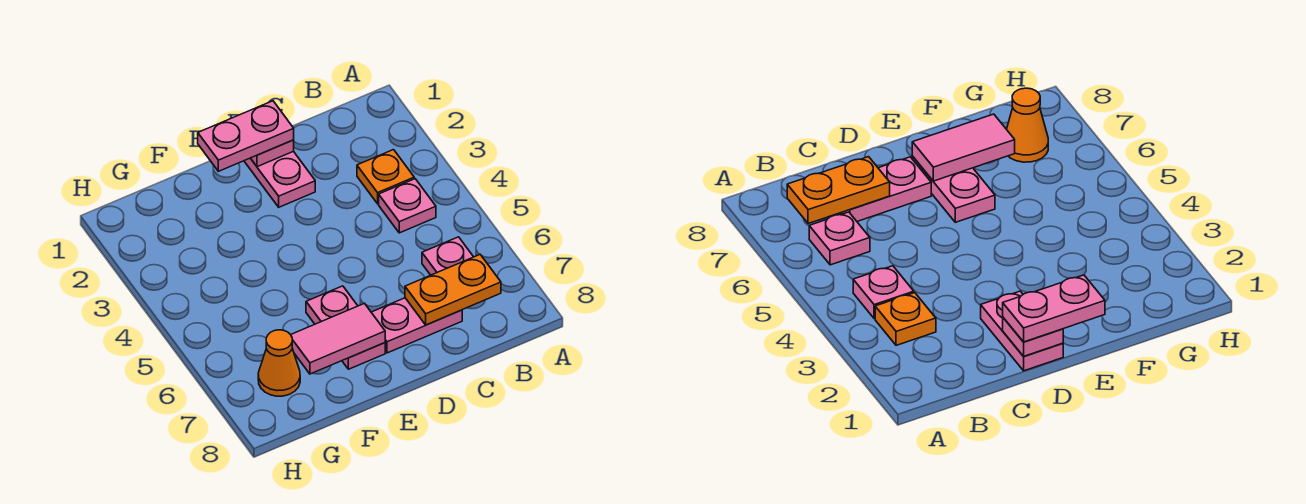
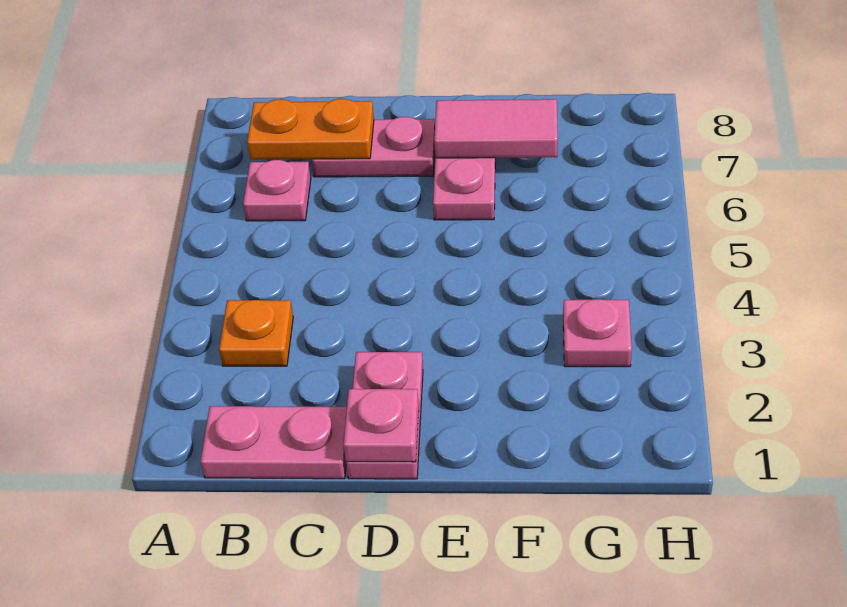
pink 1x1 plate [379,179,436,233] -> pink 1x1 plate moved to [563,299,632,367]
pink 1x2 plate [198,101,294,171] -> pink 1x2 plate moved to [201,406,347,479]
orange 1x1 cone [258,330,300,396] -> none

